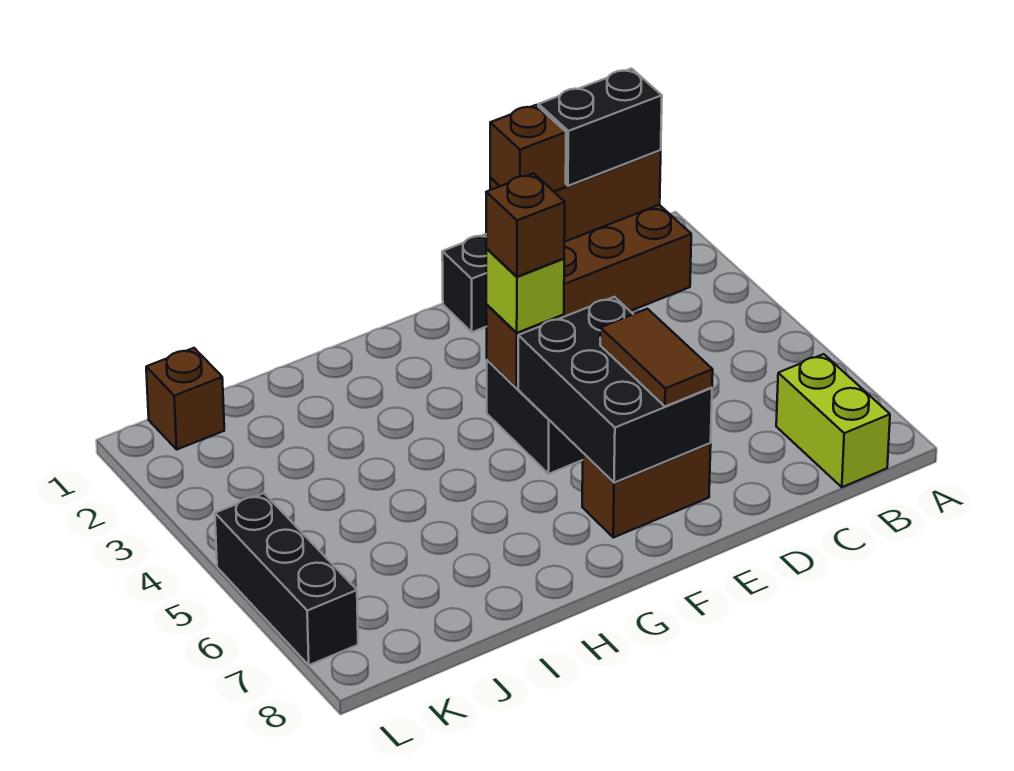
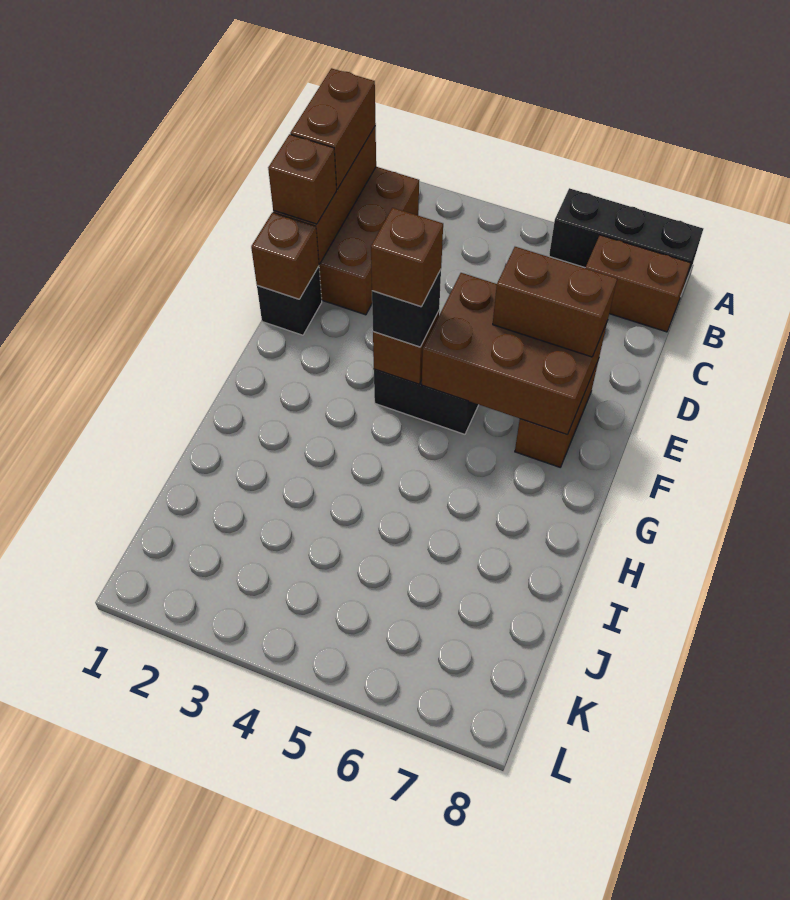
black 1x2 brick [538,69,662,186] -> brown 1x2 brick [290,68,376,189]
lime 1x2 brick [776,354,890,487] -> brown 1x2 brick [585,235,690,332]
black 2x3 brick [518,297,712,483] -> brown 2x3 brick [422,273,607,435]
brown 1x2 tile [600,309,713,406] -> brown 1x2 brick [493,247,617,357]
lime 1x1 brick [486,249,564,333] -> black 1x1 brick [372,270,441,347]
brown 1x1 brick [146,348,224,449] -> brown 1x1 brick moved to [251,212,319,299]
black 1x3 brick [215,493,358,665] -> black 1x3 brick moved to [549,188,703,292]

